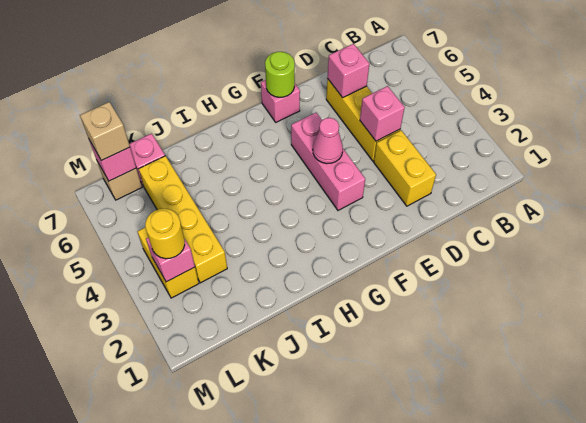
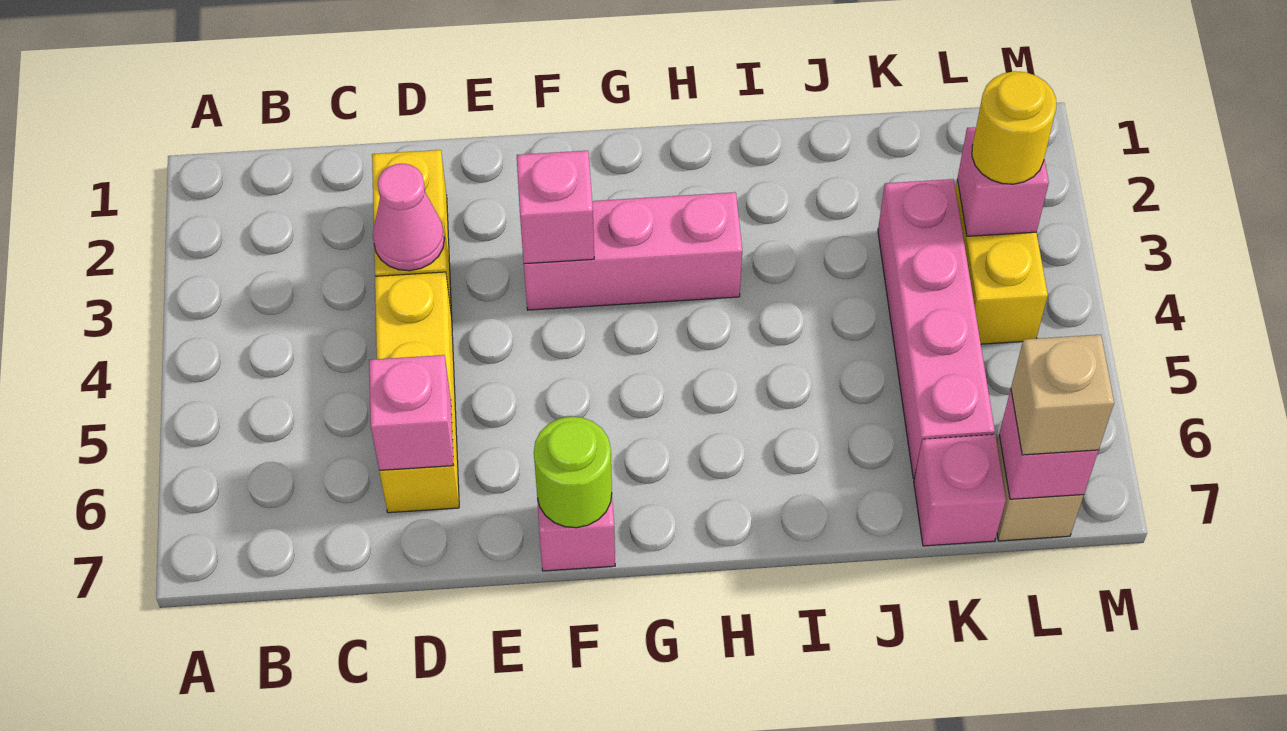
pink 1x1 brick [360,86,405,141] -> pink 1x1 brick moved to [517,151,594,264]
pink 1x3 brick [291,113,365,210] -> pink 1x3 brick turned to [524,192,742,310]
pink 1x1 cone [313,118,343,164] -> pink 1x1 cone moved to [373,164,445,271]
yellow 1x4 brick [139,156,227,283] -> pink 1x4 brick [878,179,995,478]

